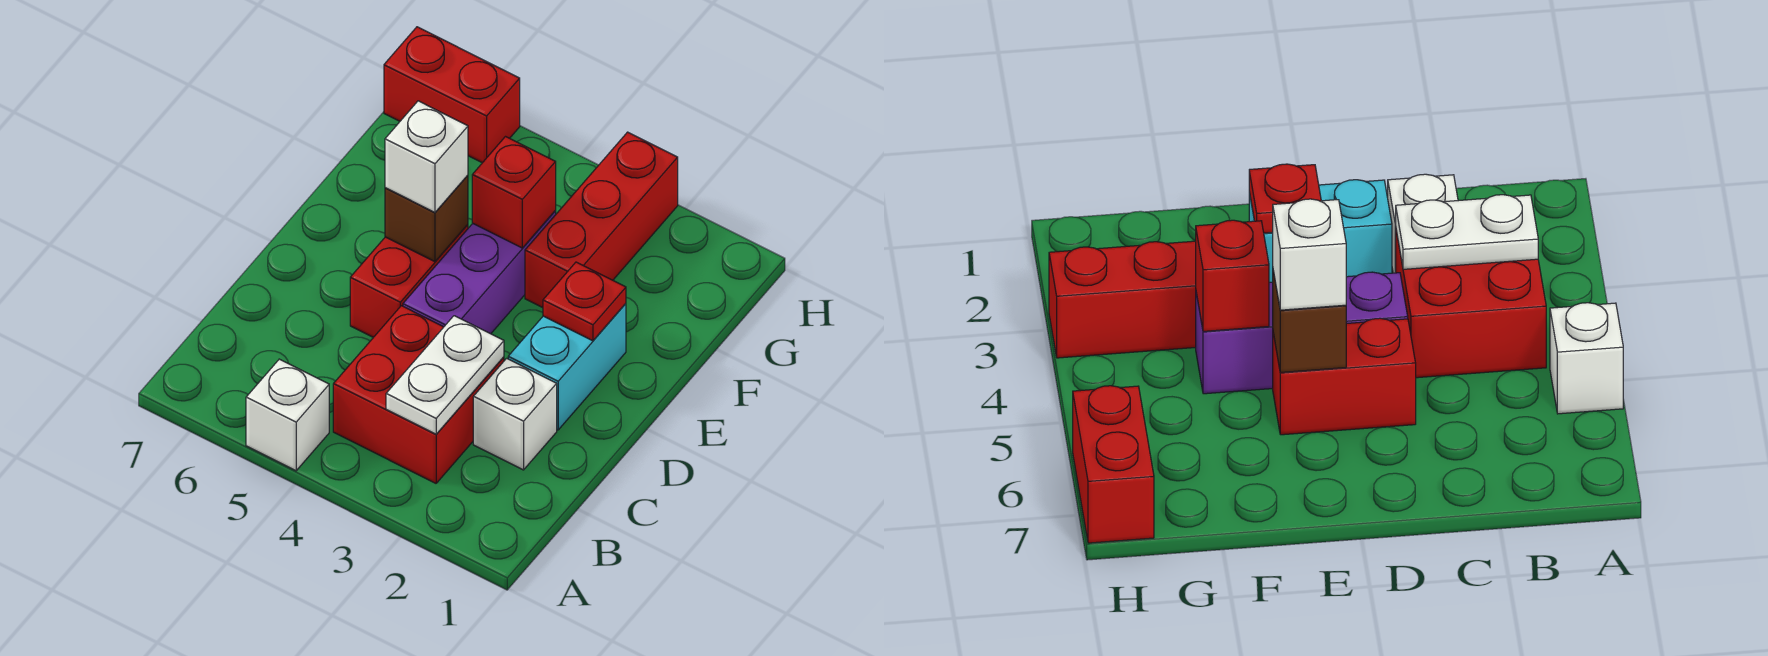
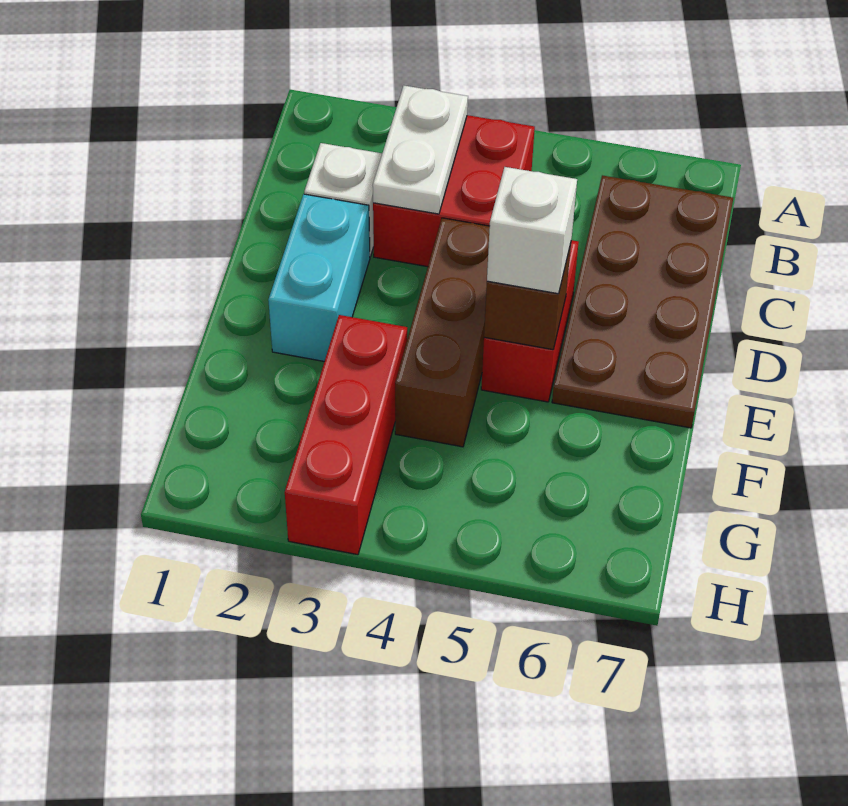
white 1x1 brick [246,359,329,471] -> none
none -> brown 2x4 plate [552,175,733,428]
purple 1x3 brick [403,211,556,334] -> brown 1x3 brick [395,218,490,447]
red 1x1 plate [543,262,626,341] -> none
red 1x1 brick [472,137,556,248] -> none
red 1x2 brick [384,27,520,163] -> none

